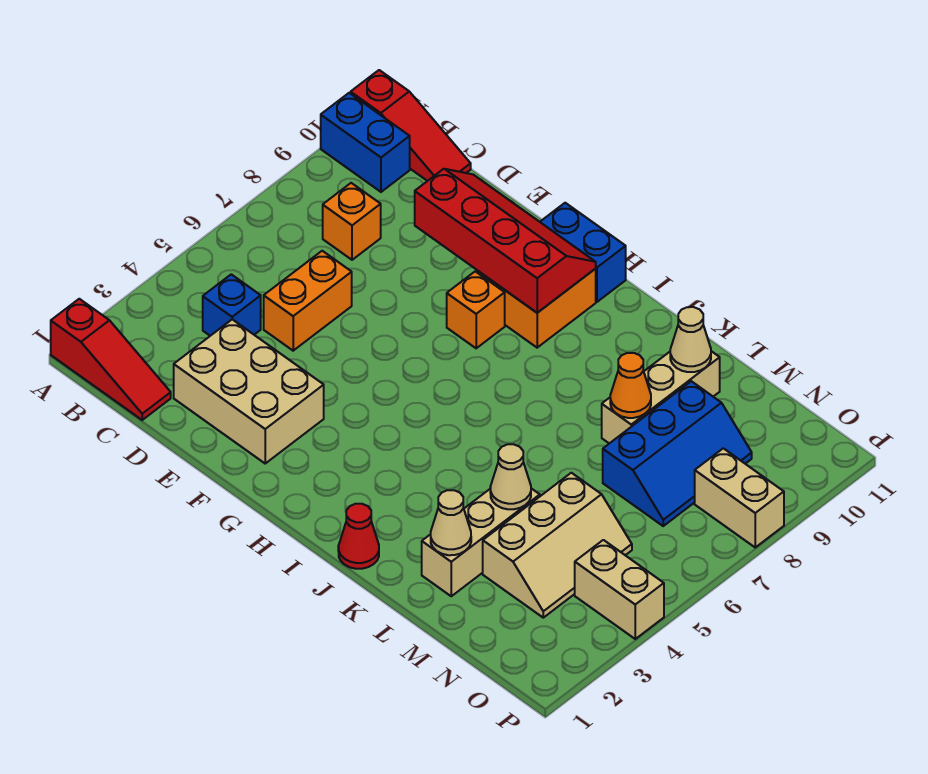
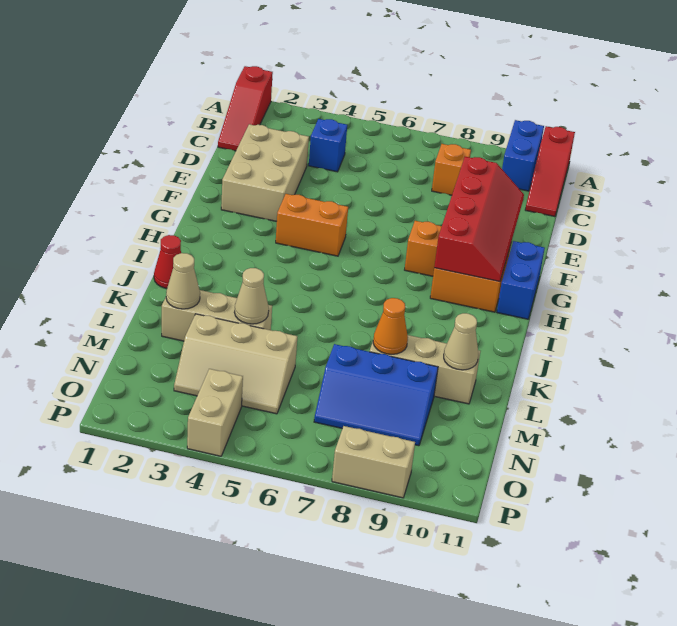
orange 1x2 brick [264,251,352,351] -> orange 1x2 brick moved to [276,194,348,256]
tan 1x2 brick [695,448,784,547] -> tan 1x2 brick turned to [332,426,415,498]

